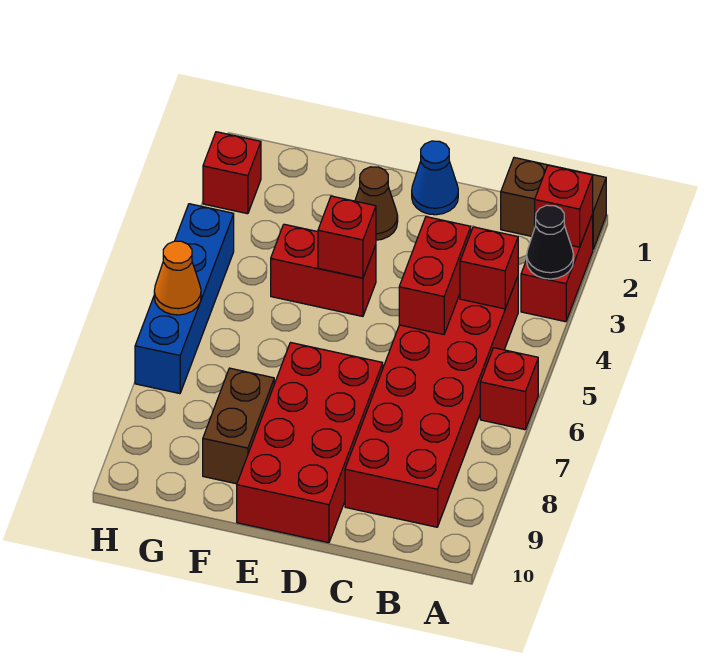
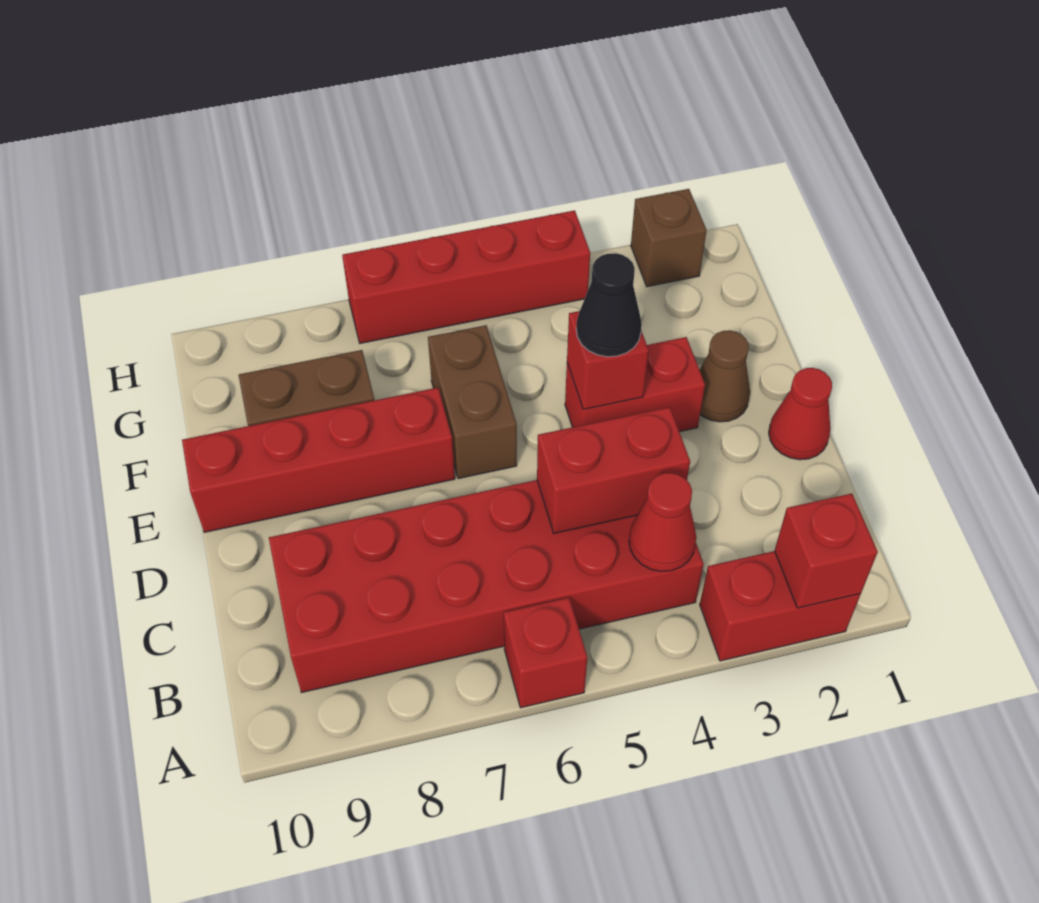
brown 1x2 brick [501,158,606,249] -> brown 1x2 brick moved to [428,325,517,479]
black 1x1 cone [527,205,574,279] -> black 1x1 cone moved to [576,253,642,357]
red 1x1 brick [460,227,518,309] -> red 1x1 cone [629,473,696,571]
blue 1x1 cone [412,141,458,215] -> red 1x1 cone [769,368,832,460]
red 2x4 brick [237,343,383,543] -> red 1x4 brick [182,388,455,532]
red 1x2 brick [271,224,376,316] -> red 1x2 brick turned to [565,337,705,432]
red 1x1 brick [203,132,261,214] -> brown 1x1 brick [631,189,707,287]
blue 1x4 brick [135,204,234,394] -> red 1x4 brick [342,210,590,343]
orange 1x1 cone [154,241,201,315] -> none

